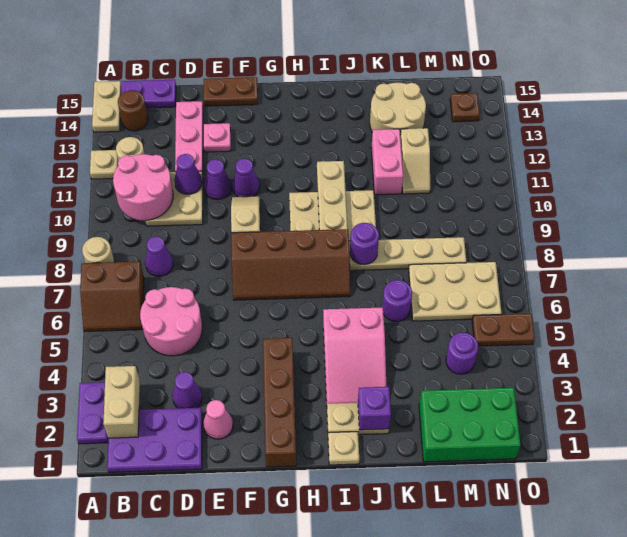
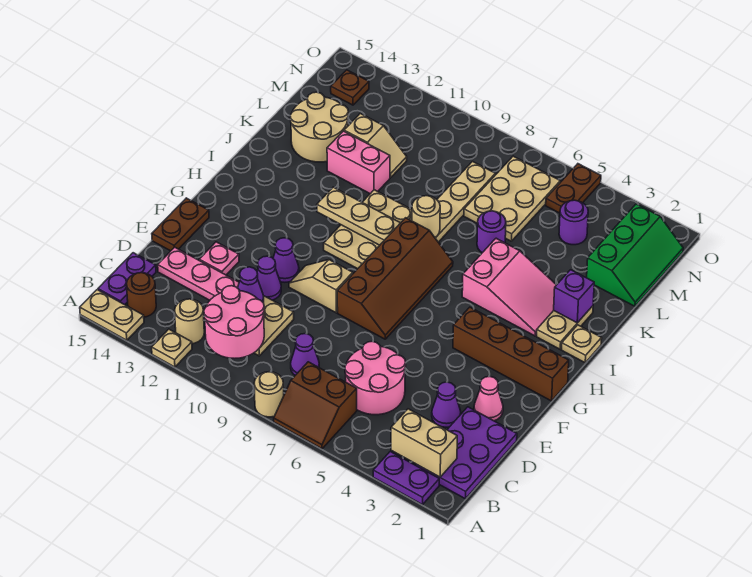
brown 2x2 slope [80,261,144,332] -> brown 2x2 slope turned to [274,362,357,449]
purple 1x1 round brick [350,223,379,265] -> tan 1x1 round brick [412,196,440,237]
green 2x3 brick [419,388,520,462] -> green 2x3 slope [587,204,683,306]

